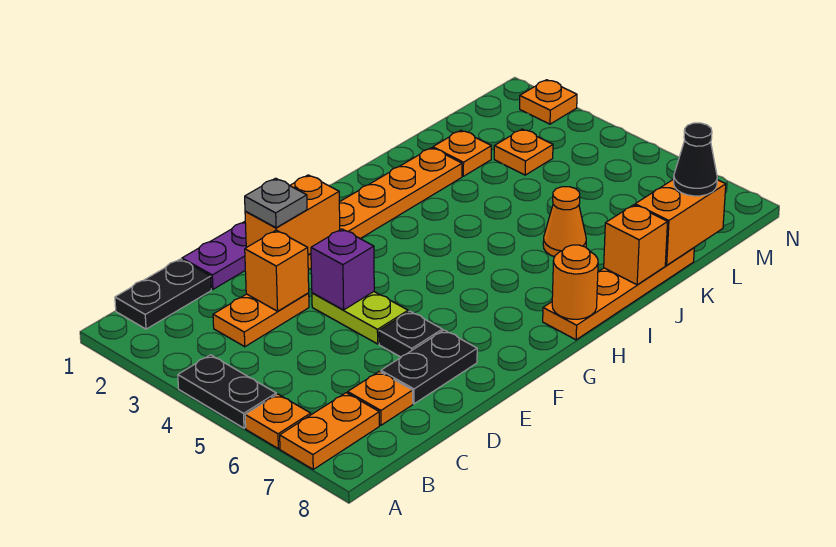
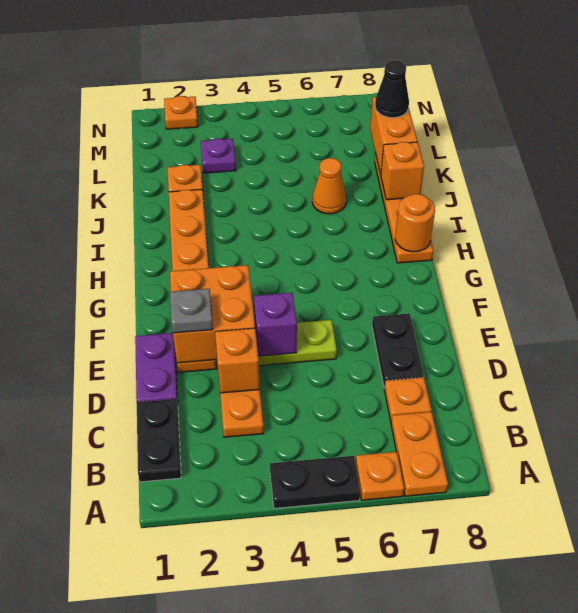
orange 1x2 brick [245,175,340,255] -> orange 2x2 brick [170,265,255,363]
black 1x1 plate [379,311,442,357] -> none
orange 1x1 plate [494,129,553,175] -> purple 1x1 plate [201,138,236,173]

